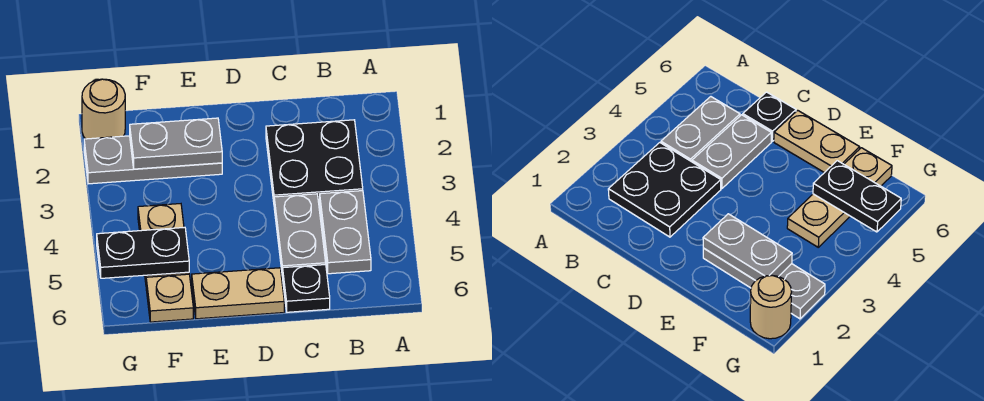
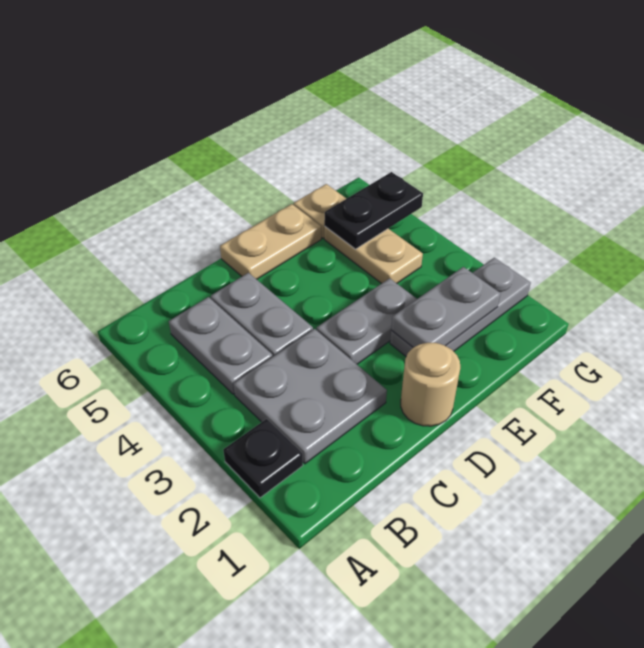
black 2x2 plate [266,120,363,203] -> grey 2x2 plate [233,329,387,464]
black 1x1 plate [283,265,330,312] -> black 1x1 plate moved to [223,419,303,498]
none -> grey 1x2 plate [316,278,417,364]
tan 1x1 round brick [82,79,125,139] -> tan 1x1 round brick moved to [401,343,460,426]

